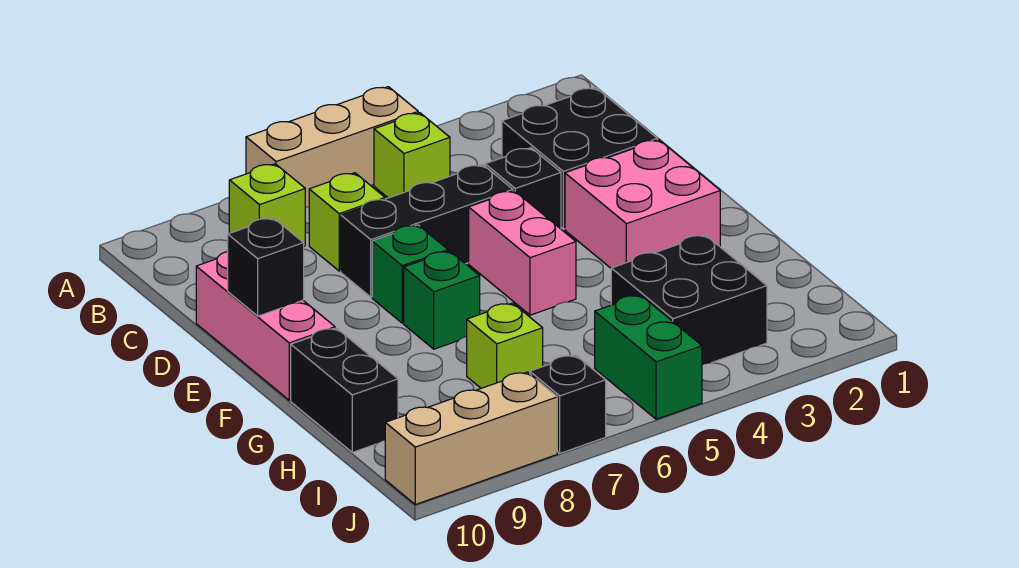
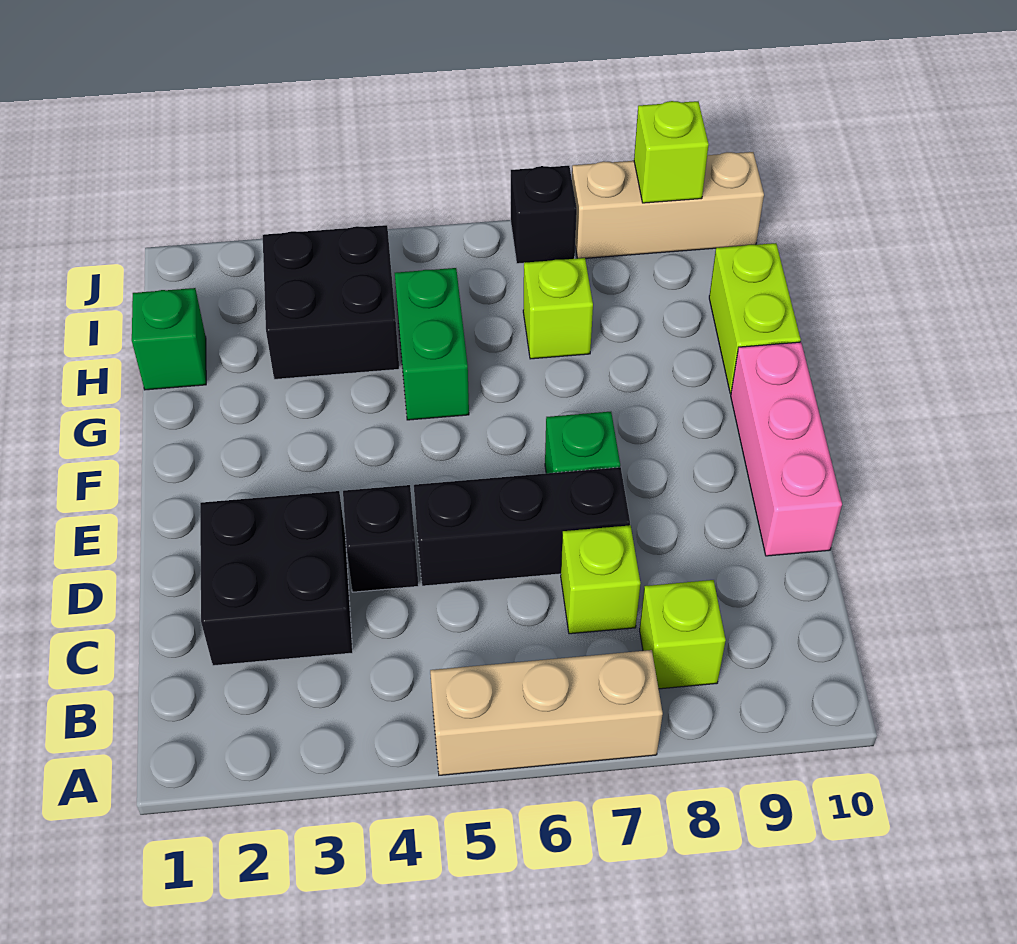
lime 1x1 brick [374,113,450,198] -> lime 1x1 brick moved to [634,101,709,203]
pink 2x2 brick [565,140,720,268] -> none
pink 1x2 brick [469,191,576,315] -> none
black 1x1 brick [228,218,304,316] -> none
green 1x1 brick [404,251,480,349] -> green 1x1 brick moved to [132,288,206,390]
black 1x2 brick [291,328,398,452] -> lime 1x2 brick [709,243,801,394]
green 1x2 brick [595,295,702,419] -> green 1x2 brick moved to [395,268,469,420]

